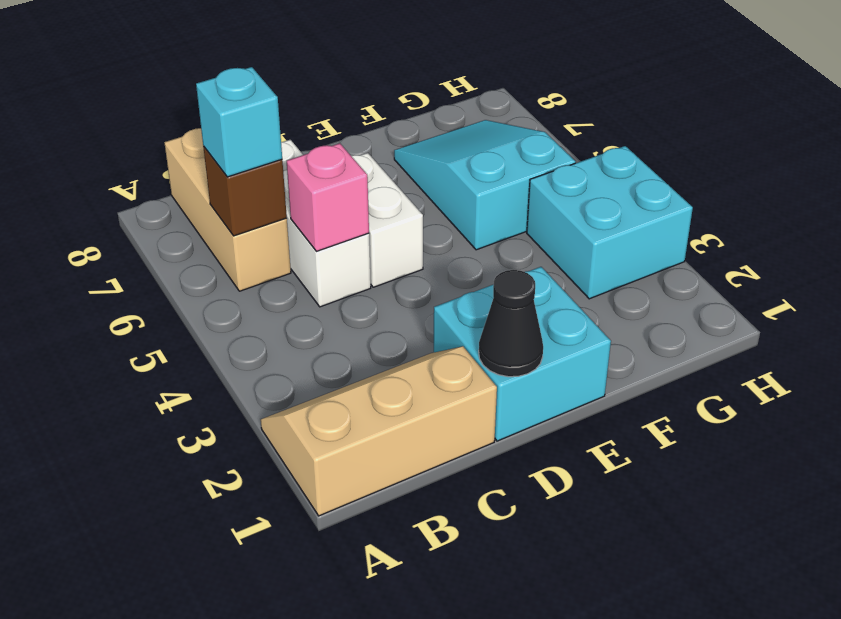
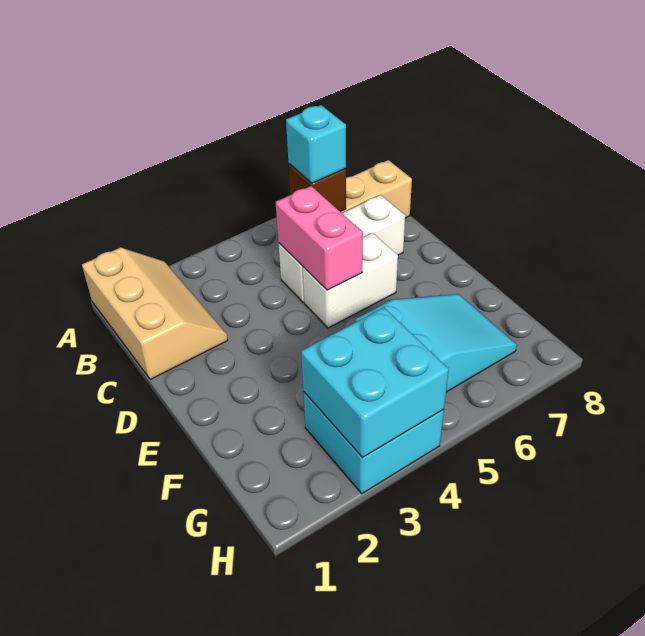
pink 1x1 brick [287,143,369,251] -> pink 1x2 brick [276,186,363,290]
cyan 2x2 brick [434,267,611,441] -> cyan 2x2 brick moved to [301,308,449,458]
black 1x1 cone [479,270,543,377] -> none

